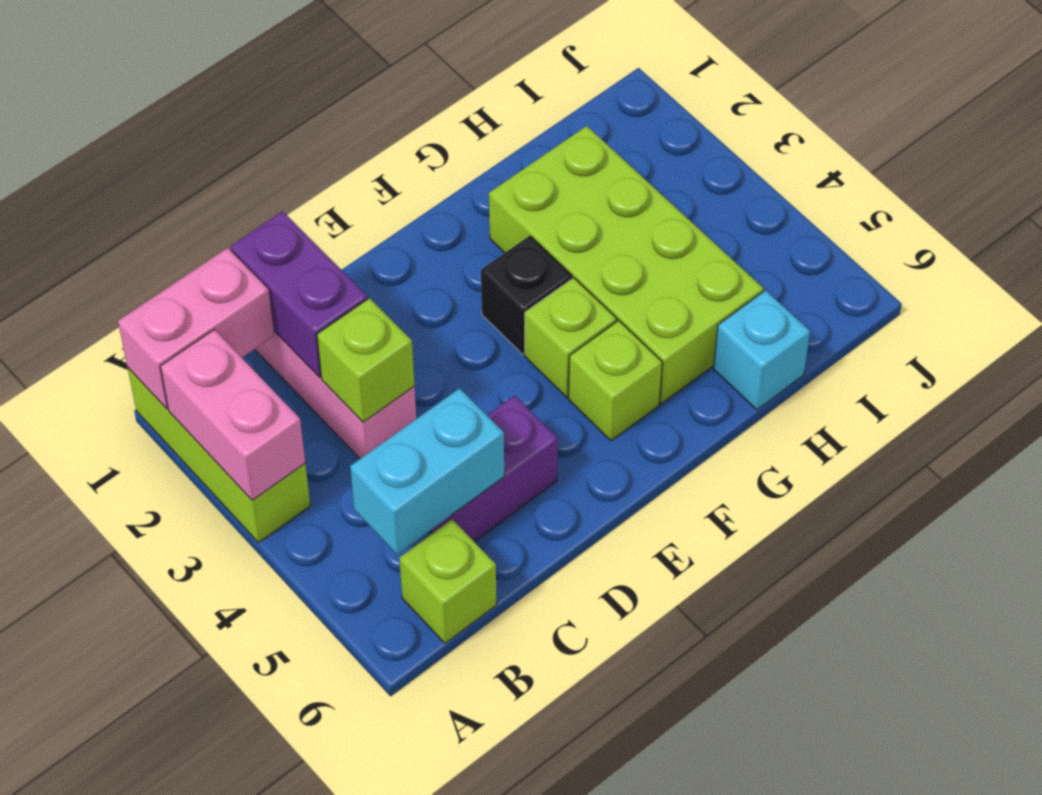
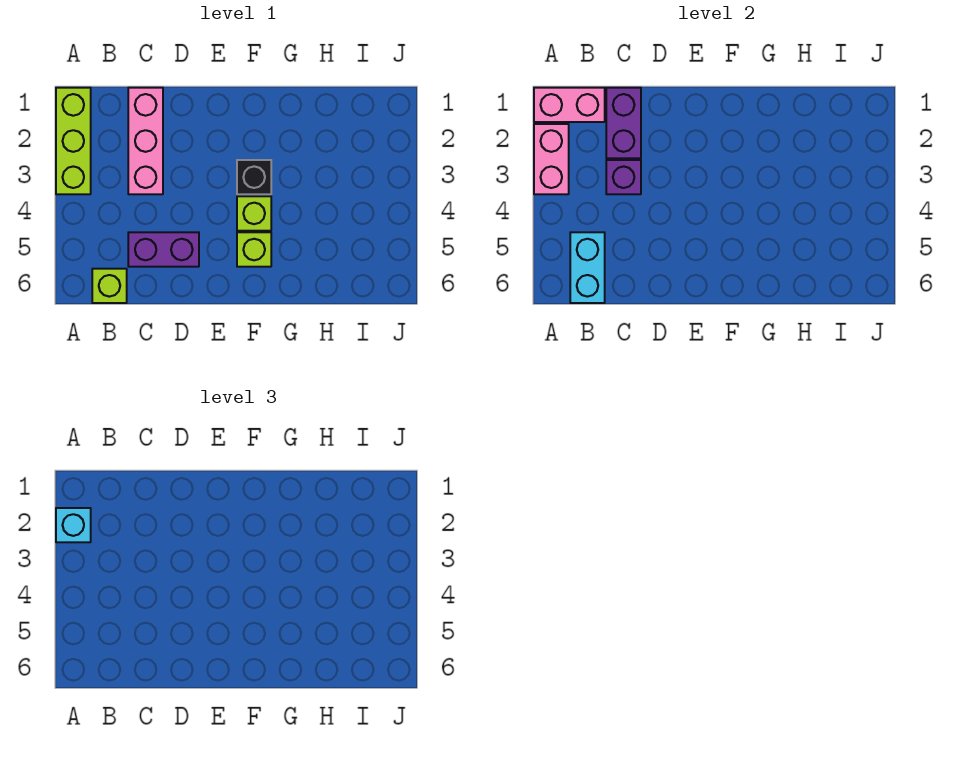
cyan 1x2 brick [350,388,504,555] -> cyan 1x2 brick turned to [570,232,605,303]
lime 1x1 brick [317,298,415,422] -> purple 1x1 brick [606,160,641,194]
lime 2x4 brick [489,126,763,404] -> none
cyan 1x1 brick [714,290,810,410] -> cyan 1x1 brick moved to [56,508,91,542]

